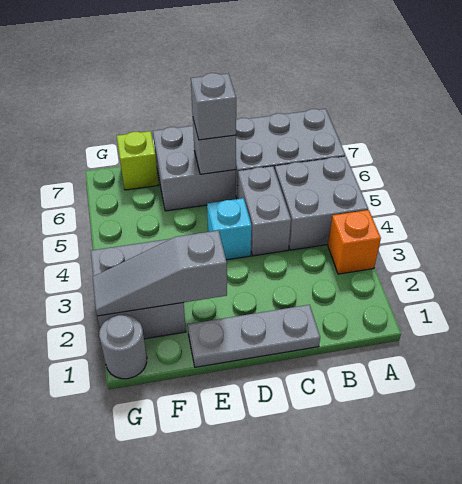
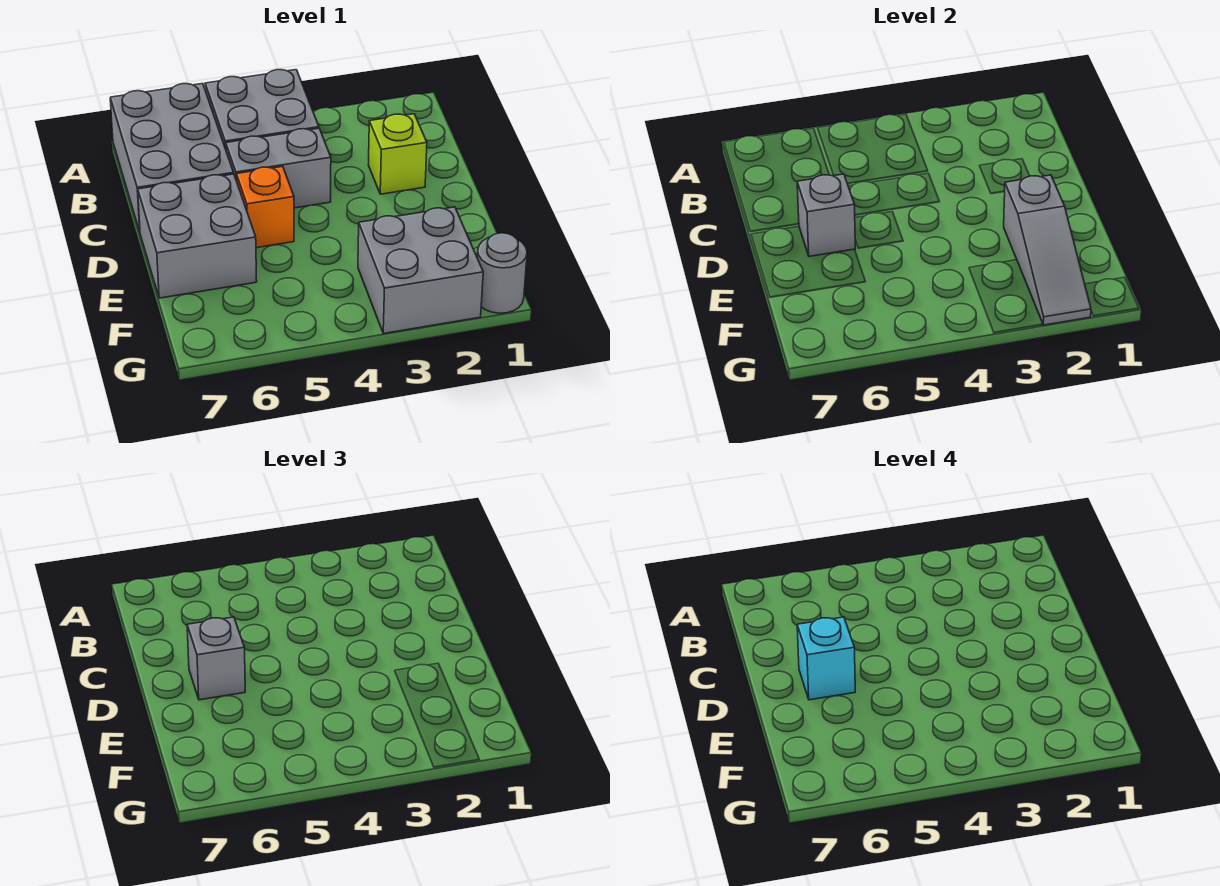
orange 1x1 brick [328,210,381,274] -> orange 1x1 brick moved to [236,167,294,248]
grey 1x3 plate [188,305,320,367] -> none
cyan 1x1 brick [207,198,252,260] -> cyan 1x1 brick moved to [797,617,855,700]
lime 1x1 brick [117,131,158,190] -> lime 1x1 brick moved to [369,114,427,194]

